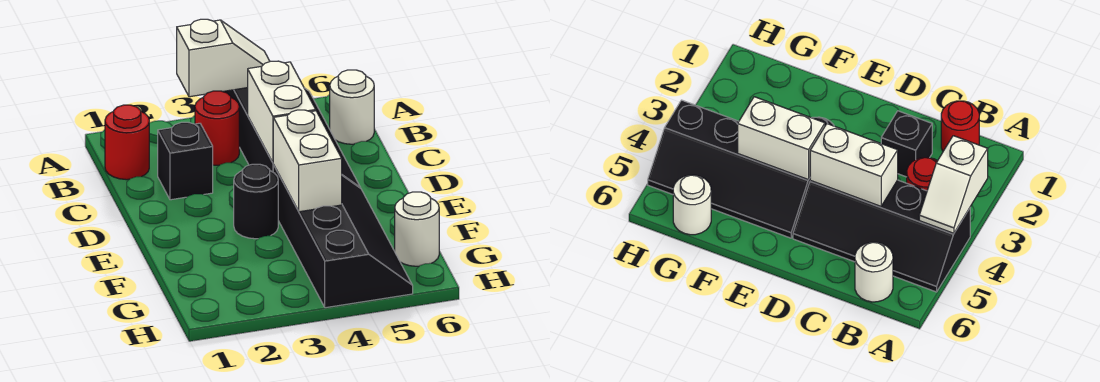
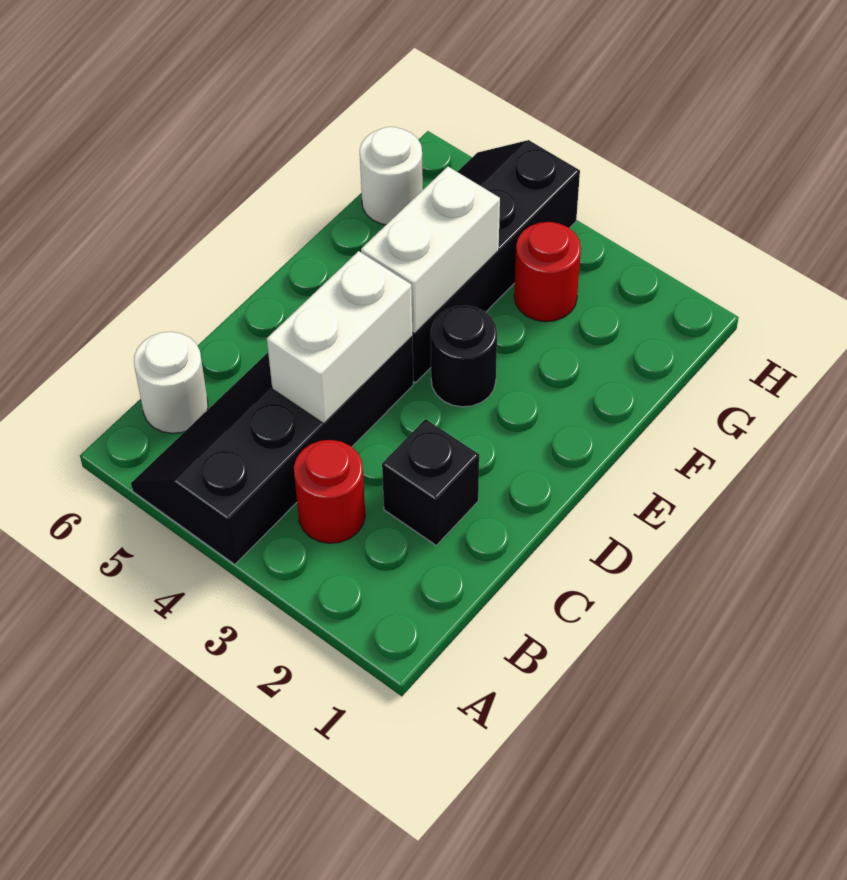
white 1x2 slope [177,19,270,97] -> none
red 1x1 round brick [105,105,149,180] -> red 1x1 round brick moved to [514,222,581,322]

